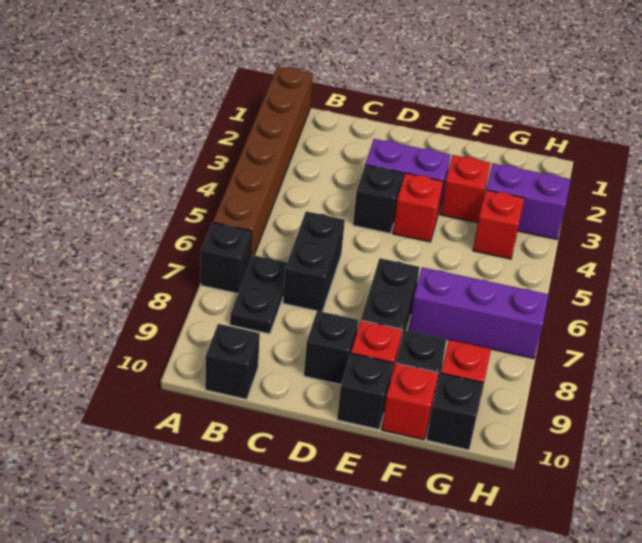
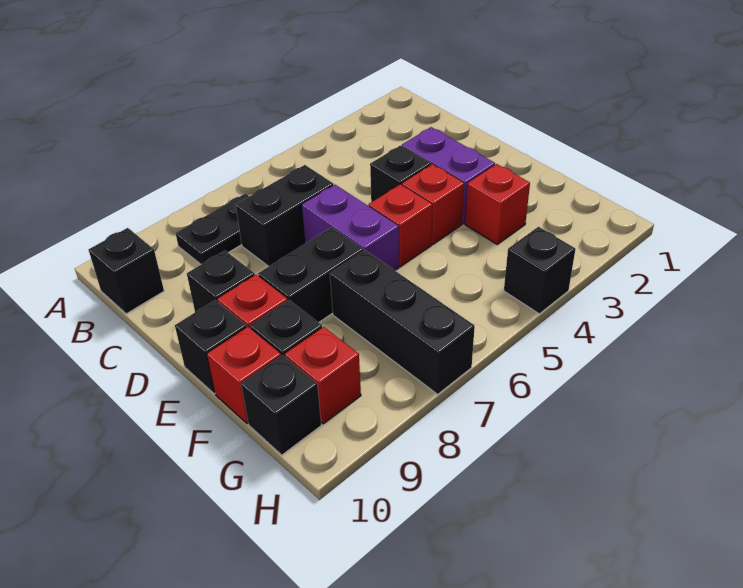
brown 1x6 brick [213,66,313,258] -> none
black 1x1 brick [201,223,252,294] -> black 1x1 brick moved to [504,227,575,314]
purple 1x3 brick [409,267,548,359] -> black 1x3 brick [330,250,475,394]
purple 1x2 brick [486,163,571,239] -> purple 1x2 brick moved to [302,185,399,270]
red 1x1 brick [473,190,524,259] -> red 1x1 brick moved to [369,184,432,267]

